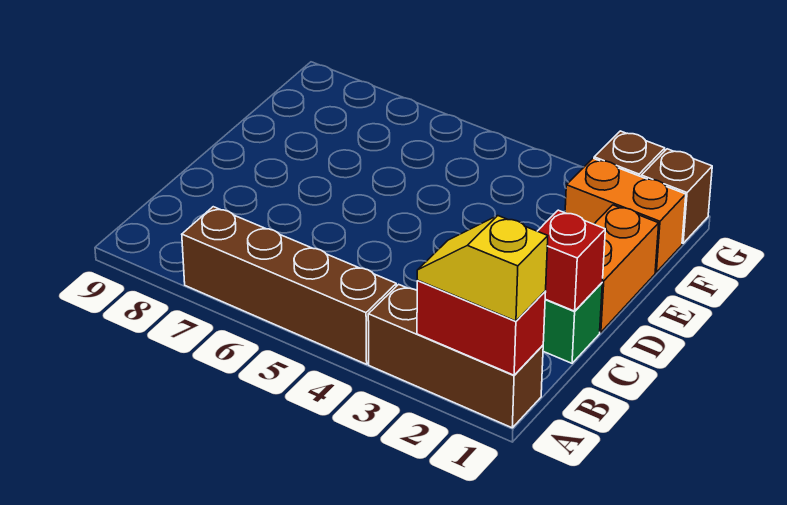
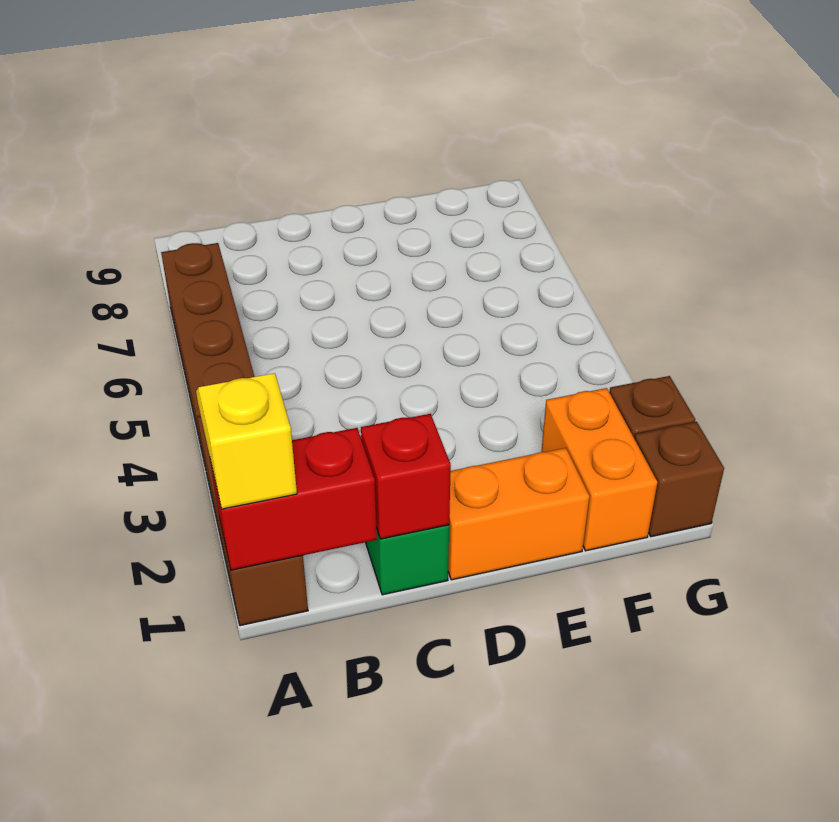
red 1x2 brick [417,281,546,375] -> red 1x2 brick turned to [210,428,377,570]

